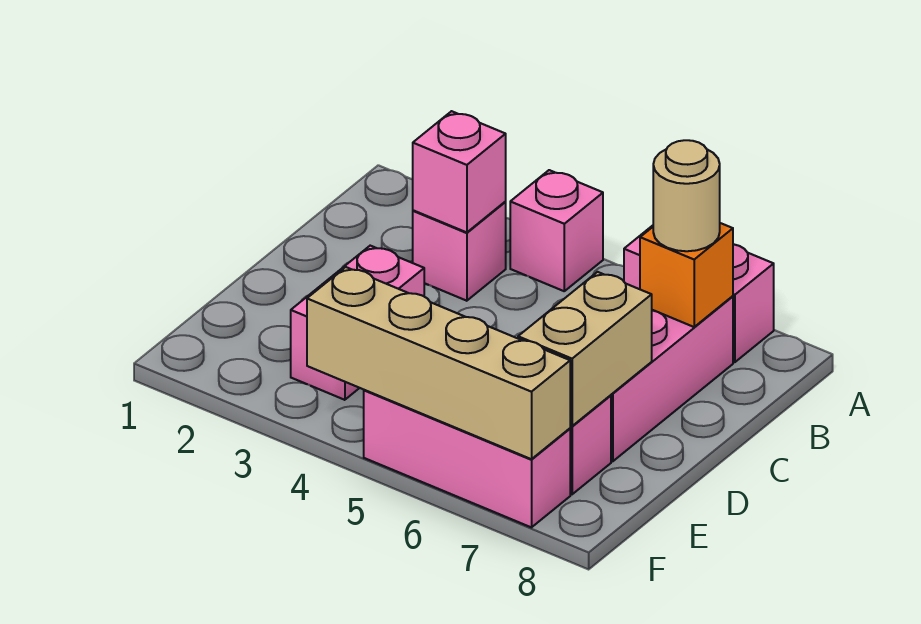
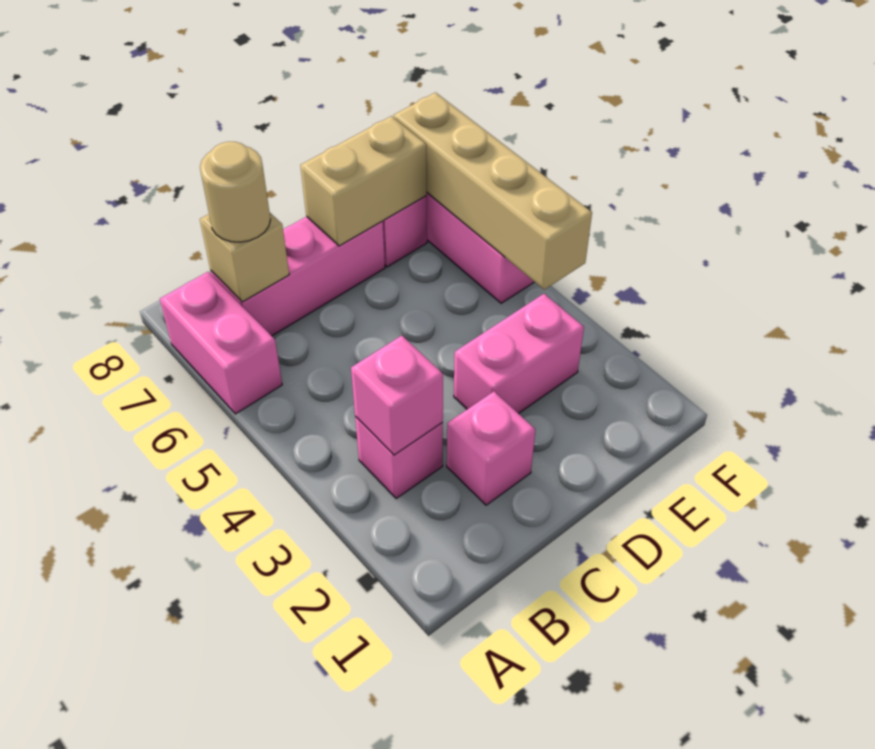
pink 1x1 brick [510,170,603,291] -> pink 1x1 brick moved to [447,392,535,505]
orange 1x1 brick [640,223,733,327] -> tan 1x1 brick [200,213,289,302]

